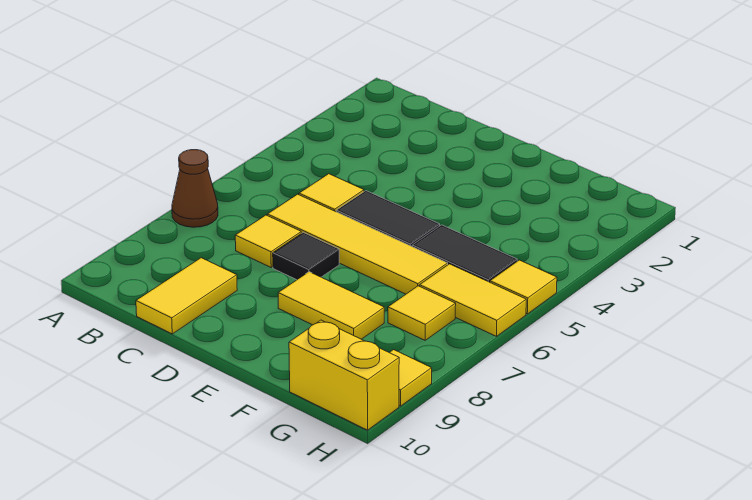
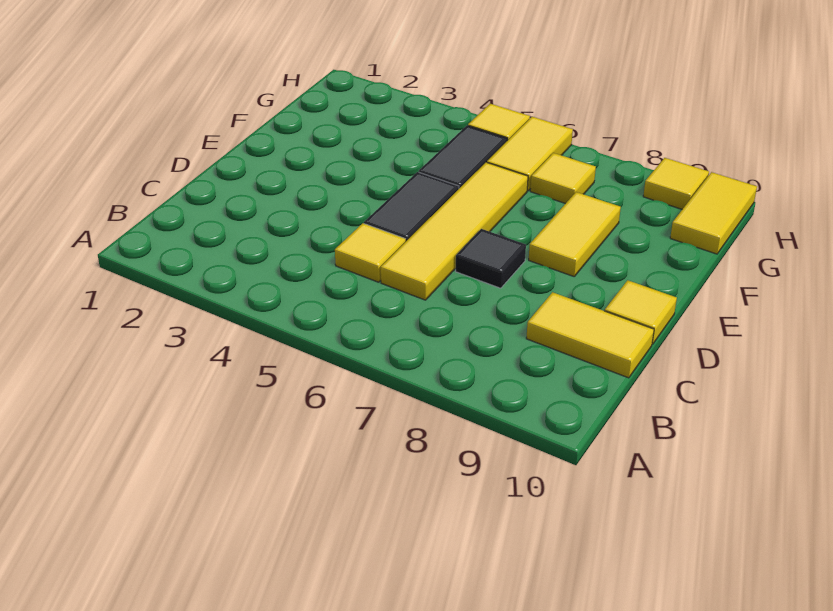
brown 1x1 cone [172,150,218,227] -> none
yellow 1x1 tile [235,215,301,267] -> yellow 1x1 tile moved to [605,280,677,344]
yellow 1x2 brick [289,320,399,430] -> yellow 1x2 tile [670,172,757,254]

